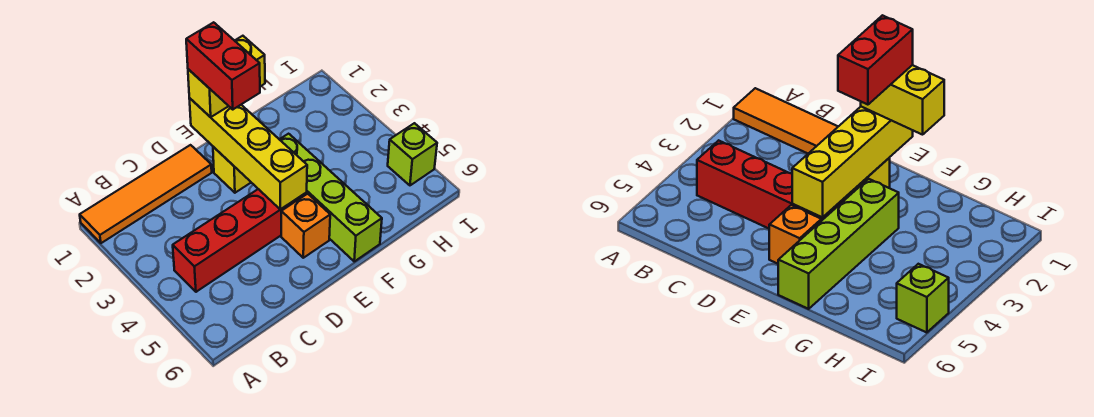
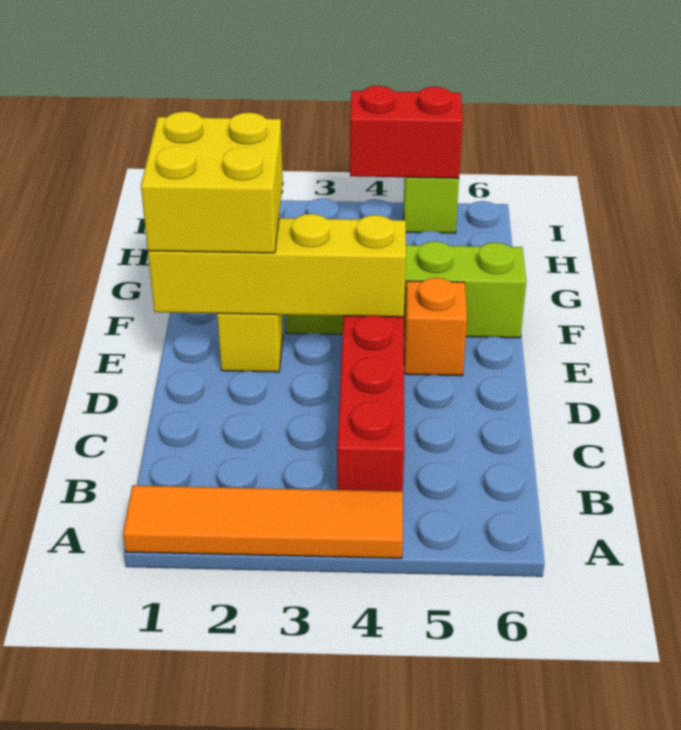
orange 1x4 tile [80,145,212,243] -> orange 1x4 tile turned to [123,485,403,558]
yellow 1x2 brick [188,36,265,117] -> yellow 2x2 brick [141,112,283,253]
red 1x2 brick [186,22,260,109] -> red 1x2 brick moved to [350,86,463,178]

